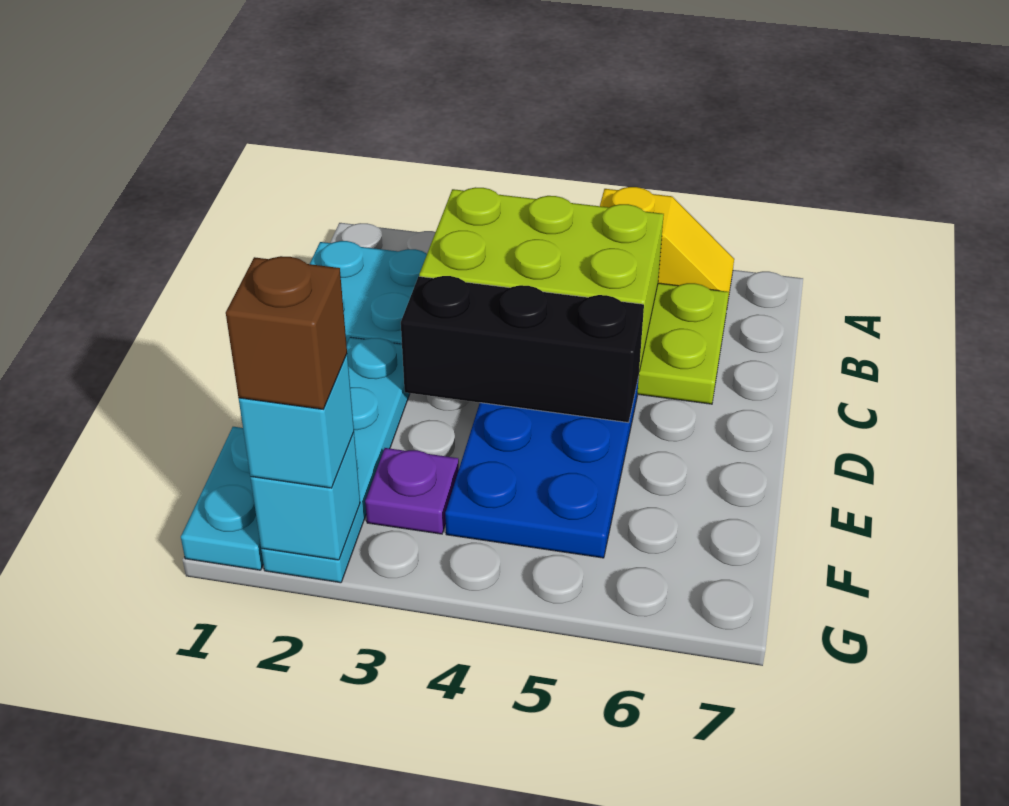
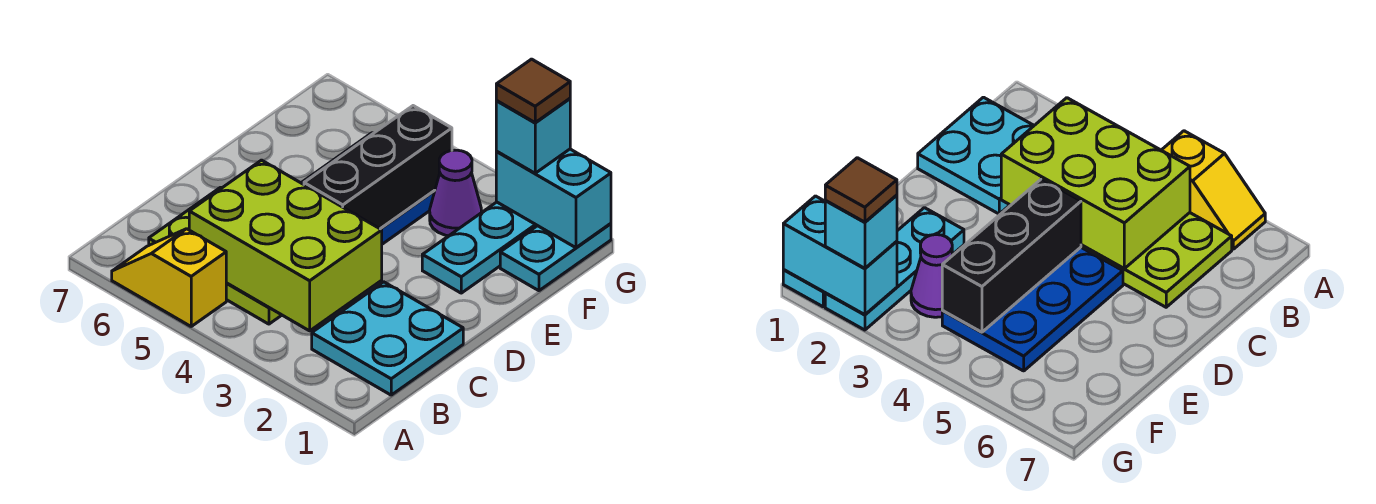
cyan 1x4 plate [261,337,410,583] -> cyan 1x3 plate [422,202,537,293]
black 1x3 brick [401,276,644,423] -> black 1x3 brick turned to [304,106,452,229]
purple 1x1 plate [365,448,459,534] -> purple 1x1 cone [430,150,482,236]
cyan 1x1 brick [251,433,360,560] -> cyan 1x2 brick [496,149,611,248]
brown 1x1 brick [226,256,347,409] -> brown 1x1 tile [496,59,570,122]

